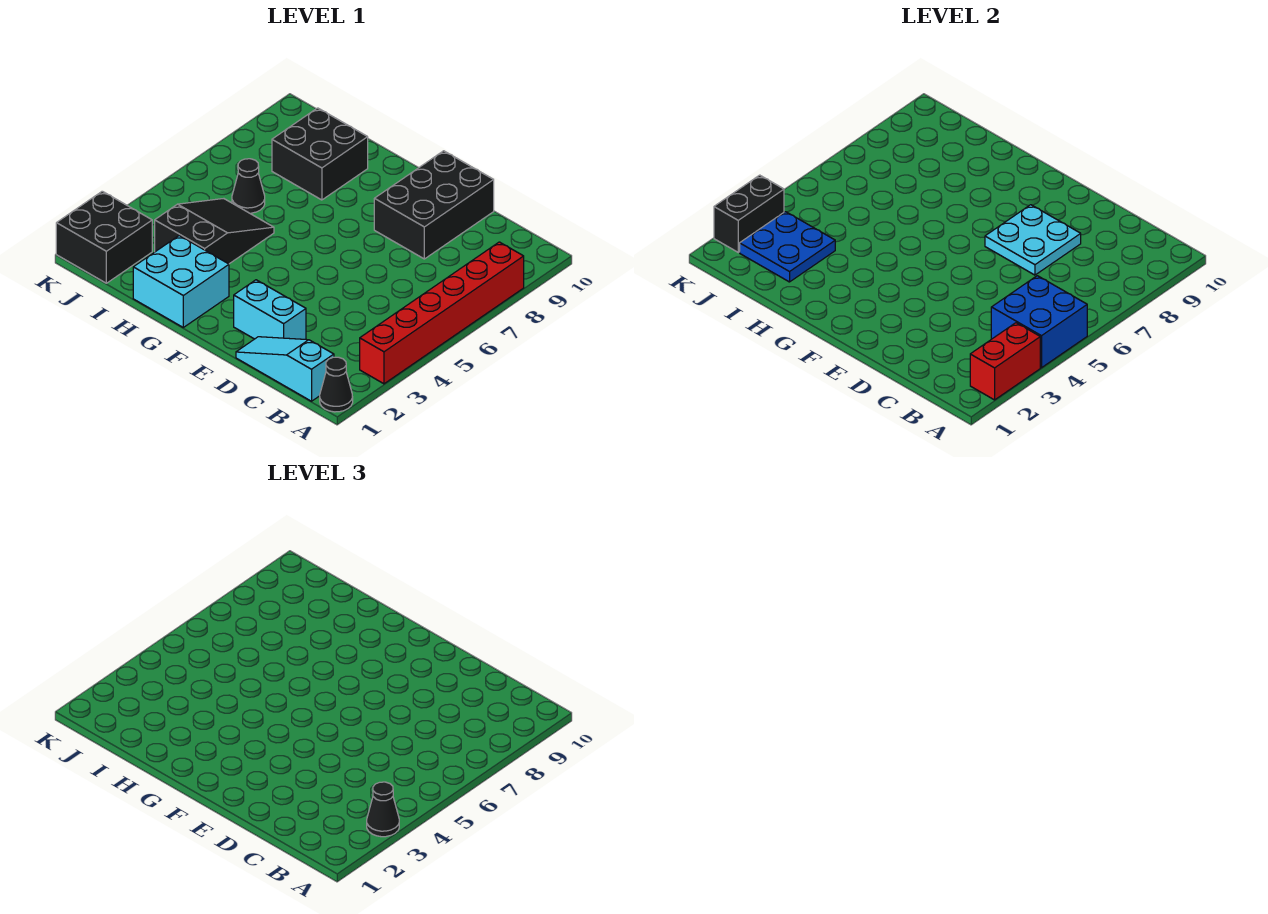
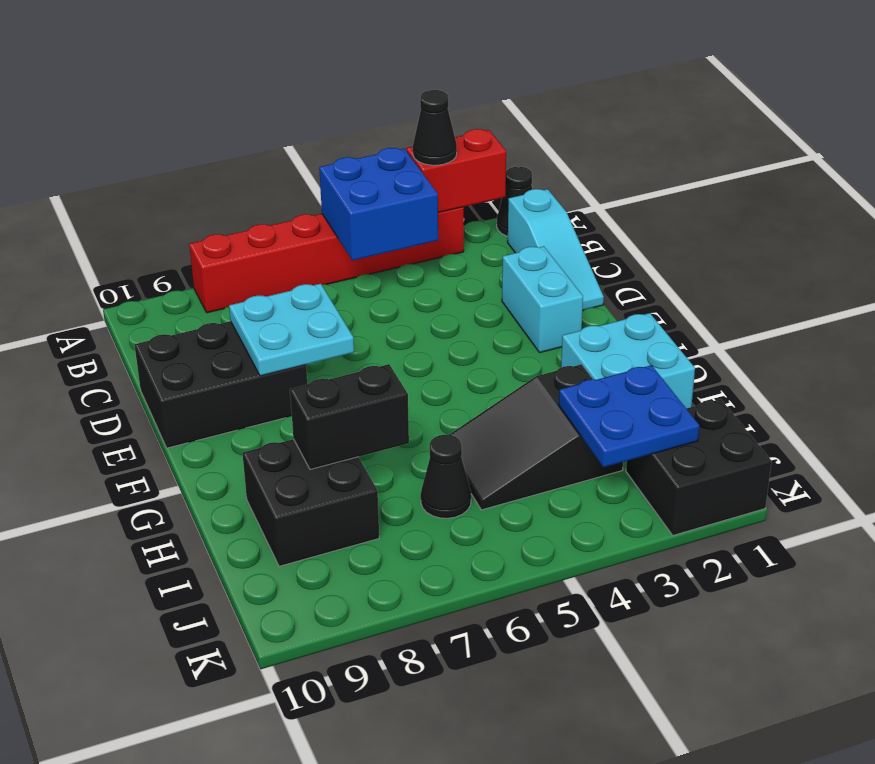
black 1x2 brick [714,175,784,252] -> black 1x2 brick moved to [290,364,409,469]

